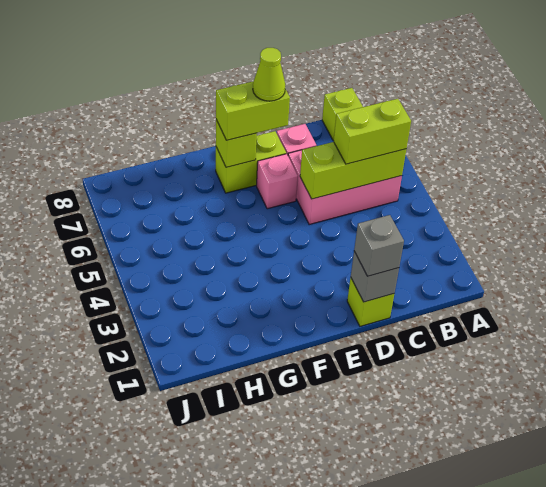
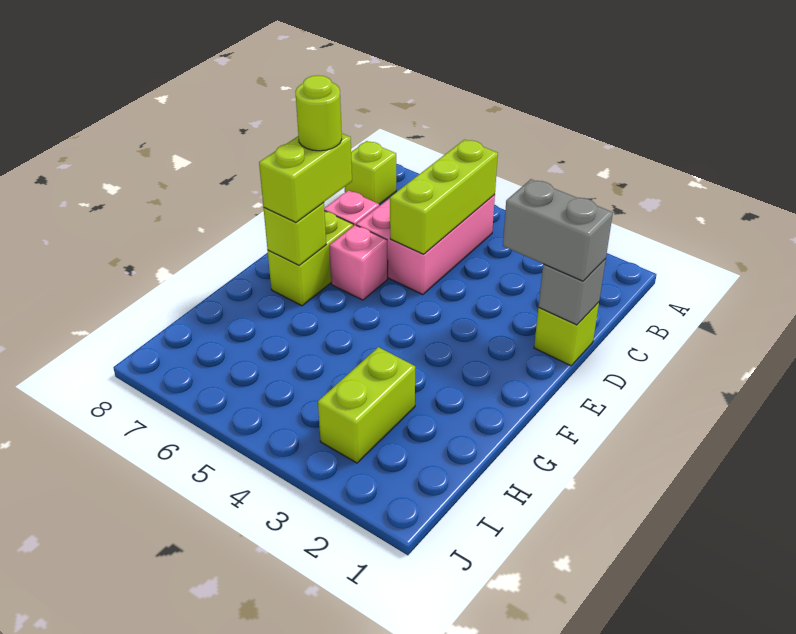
lime 1x2 brick [334,99,411,164] -> lime 1x2 brick moved to [318,347,415,463]
grey 1x1 brick [354,215,404,276] -> grey 1x2 brick [503,179,613,281]
lime 1x1 cone [253,48,285,101] -> lime 1x1 round brick [295,75,342,151]

